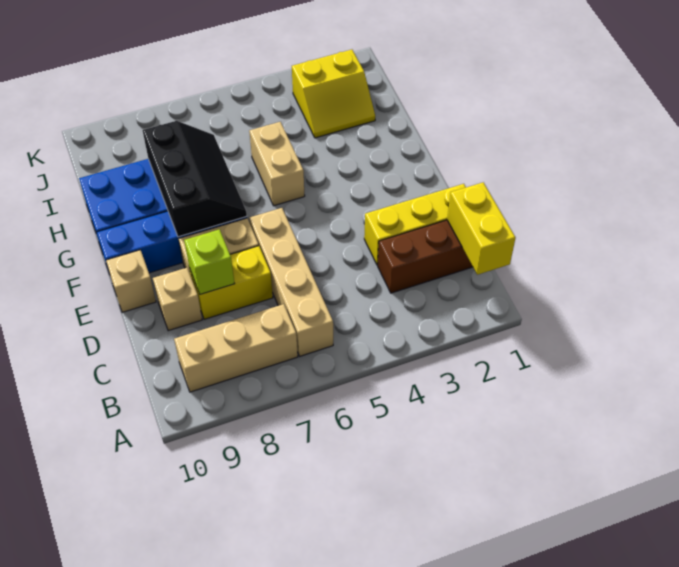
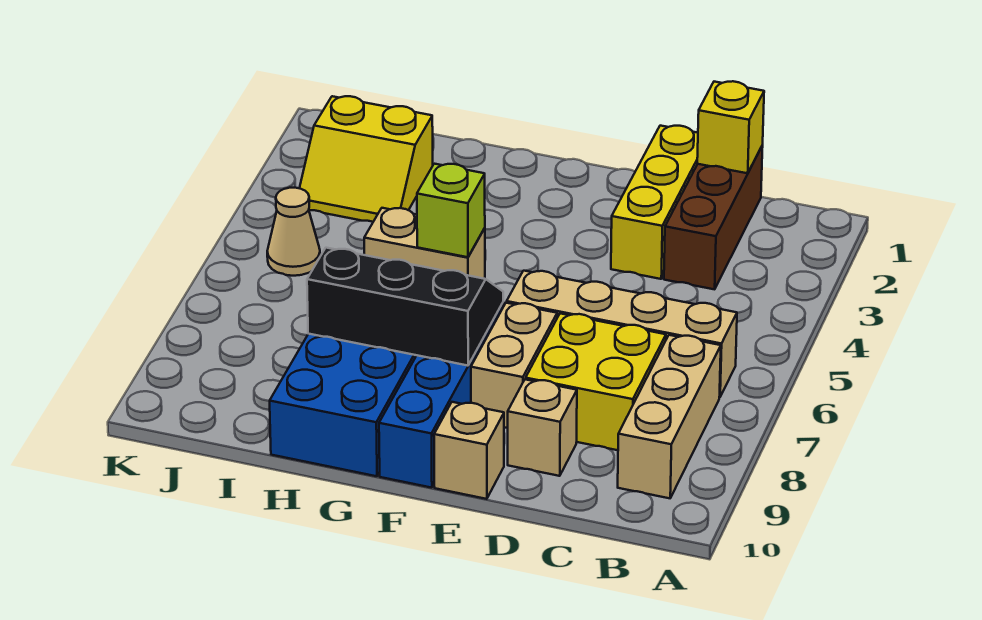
yellow 1x2 brick [447,182,515,275] -> yellow 1x1 brick [697,81,764,173]
yellow 1x2 brick [189,246,273,319] -> yellow 2x2 brick [526,313,666,450]
lime 1x1 brick [184,229,235,294] -> lime 1x1 brick moved to [417,164,485,257]
yellow 2x2 slope [292,50,375,138] -> yellow 2x2 slope turned to [300,96,433,222]
none -> tan 1x1 cone [267,188,320,276]

